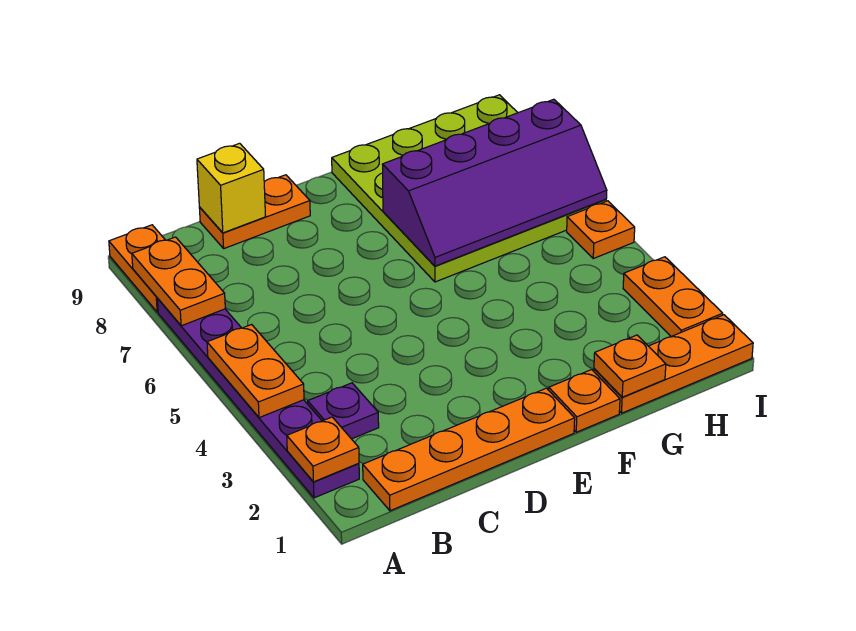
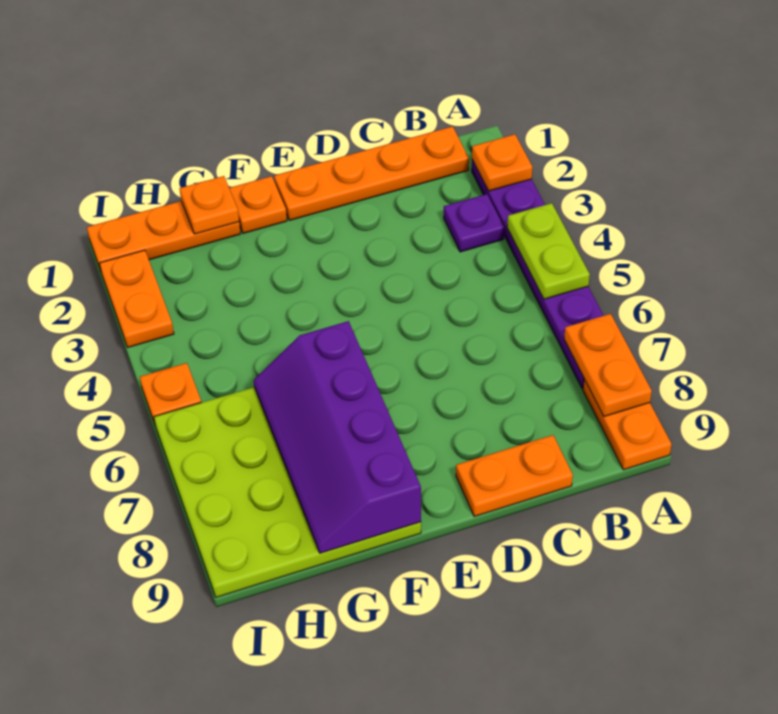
orange 1x2 plate [207,325,304,418] -> lime 1x2 plate [507,203,590,299]
yellow 1x1 brick [197,143,266,233] -> none
purple 2x4 slope [382,99,607,266] -> purple 2x4 slope turned to [254,321,421,553]

